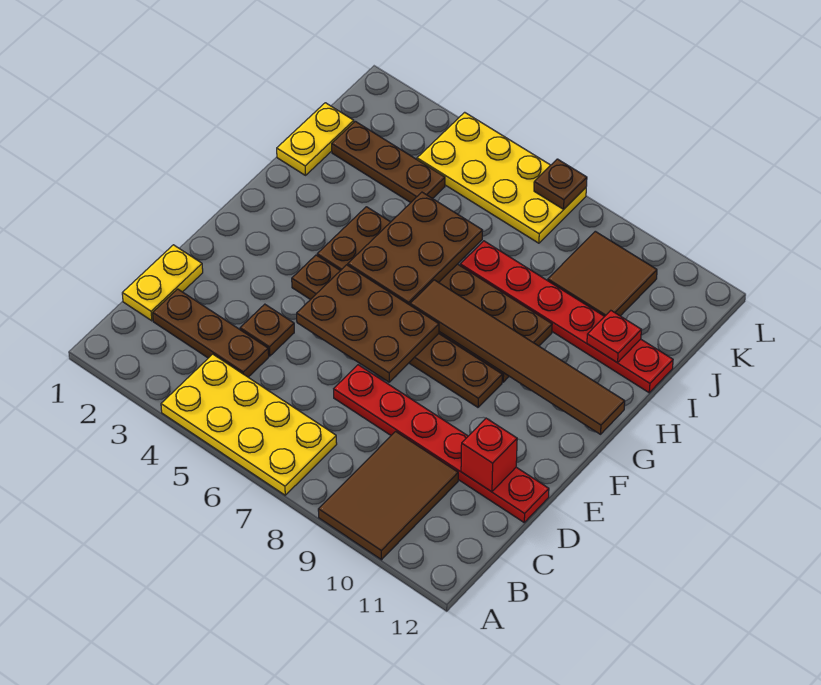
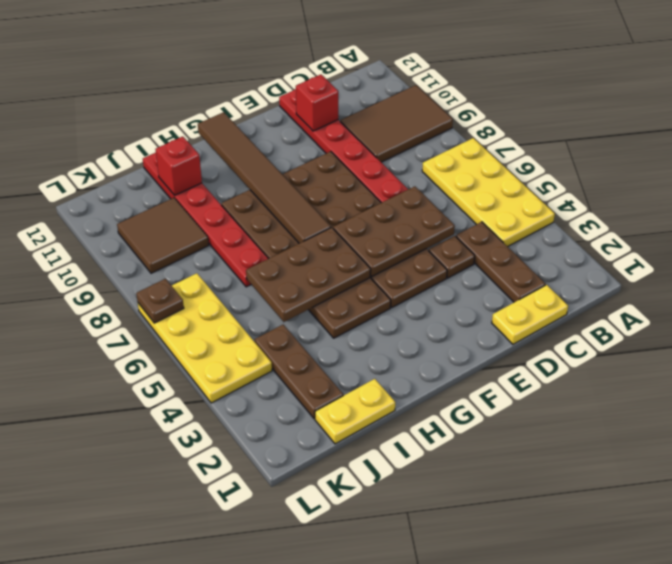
brown 2x3 plate [297,265,439,382] -> brown 2x3 plate turned to [333,186,455,277]
brown 1x6 plate [292,255,502,407] -> brown 2x6 plate [282,151,447,307]
red 1x1 plate [587,311,641,363] -> red 1x1 brick [155,137,202,195]

